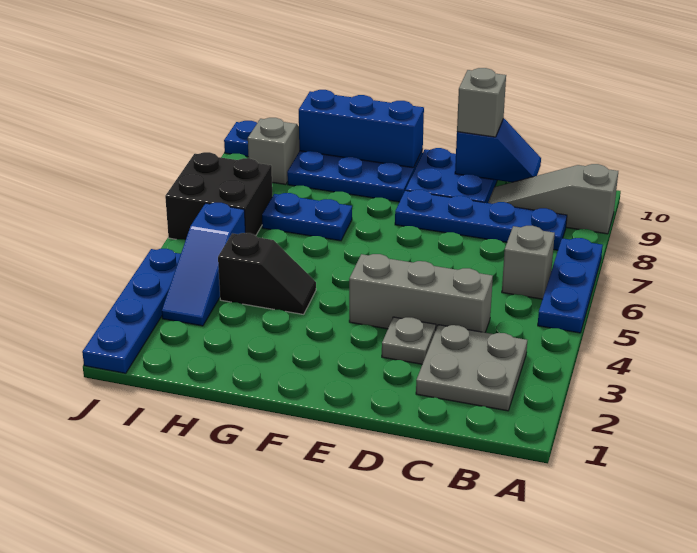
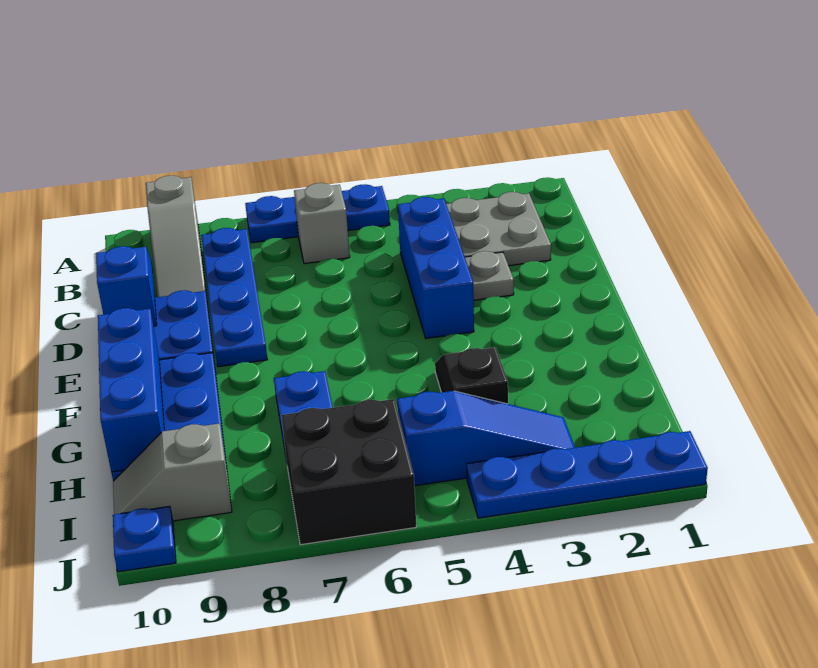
grey 1x3 brick [349,254,493,332] -> blue 1x3 brick [398,197,474,338]
grey 1x1 brick [457,68,506,137] -> none

